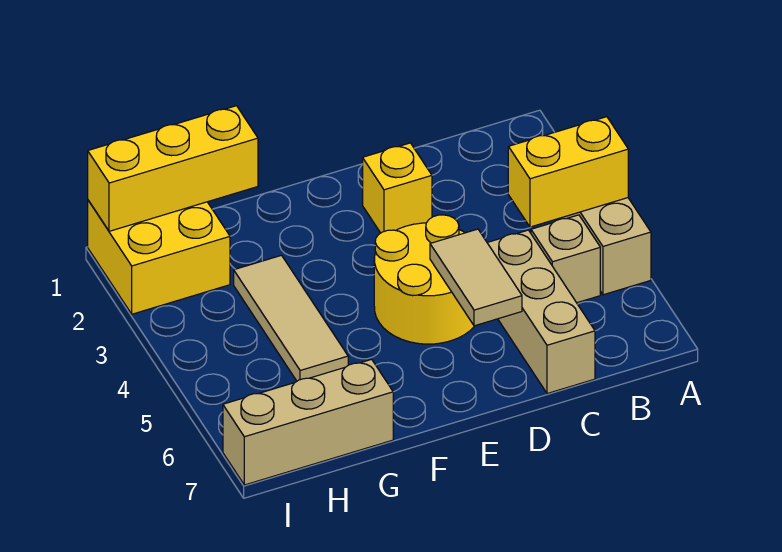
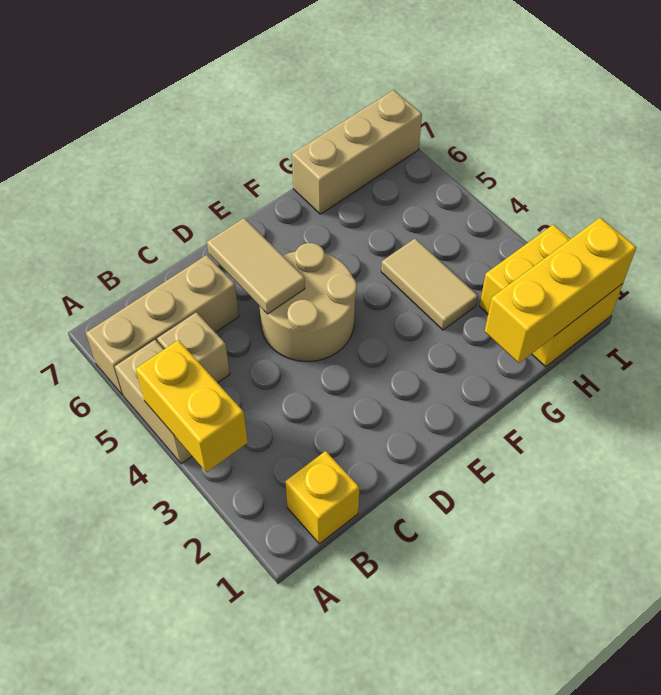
yellow 1x2 brick [508,117,628,227] -> yellow 1x2 brick turned to [136,340,248,472]
tan 1x3 brick [487,230,595,394] -> tan 1x3 brick turned to [86,255,239,395]
yellow 1x1 brick [363,143,432,233] -> yellow 1x1 brick moved to [285,451,359,544]
yellow 2x2 round brick [374,215,474,344] -> tan 2x2 round brick [259,243,357,362]
tan 1x3 tile [234,255,348,381] -> tan 1x2 tile [381,239,478,330]

